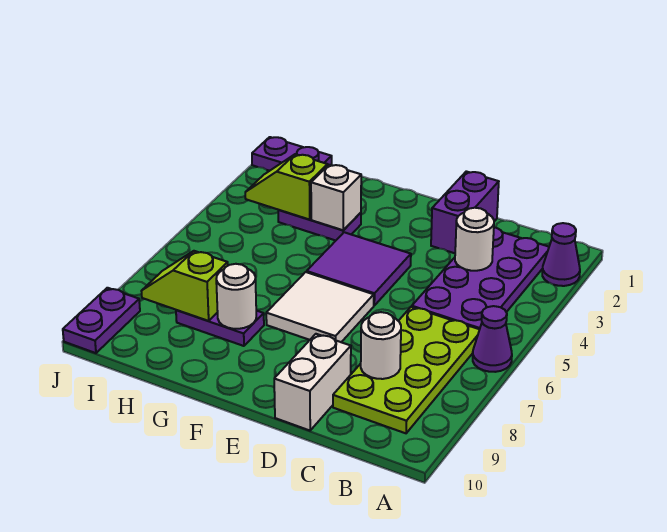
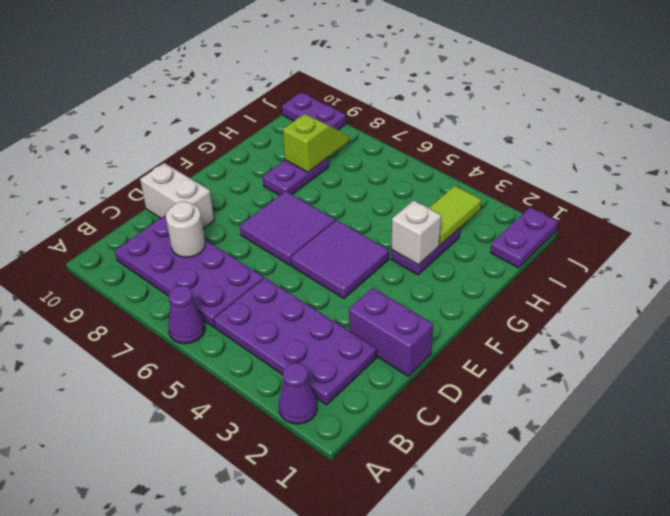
lime 2x4 plate [333,307,480,433] -> purple 2x4 plate [115,215,263,327]
white 1x1 round brick [455,208,494,271] -> none
white 2x2 tile [266,272,374,342] -> purple 2x2 tile [240,191,335,265]
white 1x1 round brick [216,264,256,329] -> none
lime 1x2 slope [245,154,328,219] -> lime 1x2 tile [429,186,481,245]

